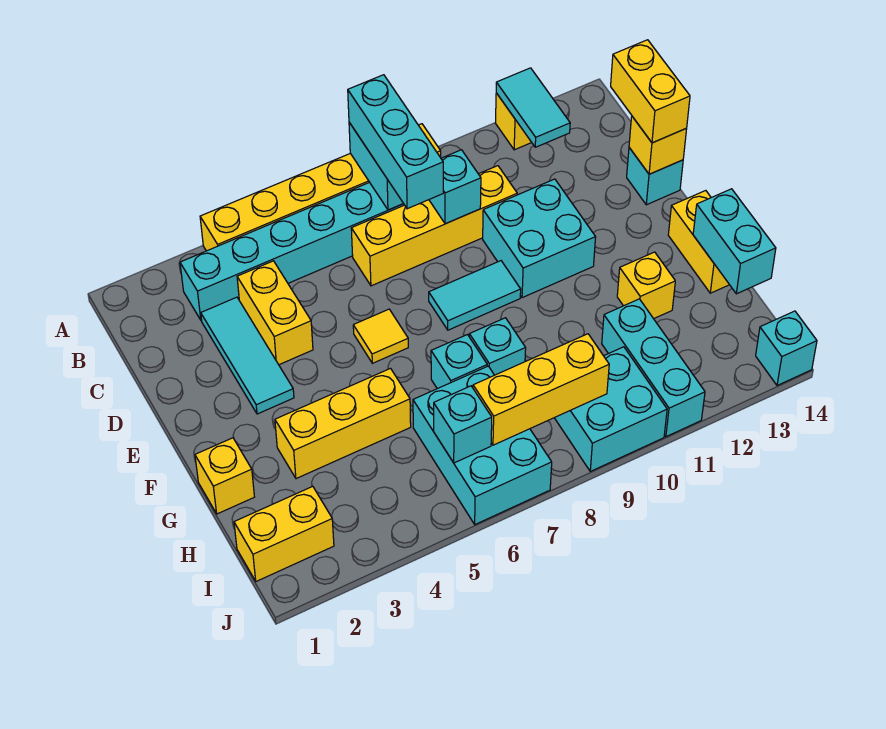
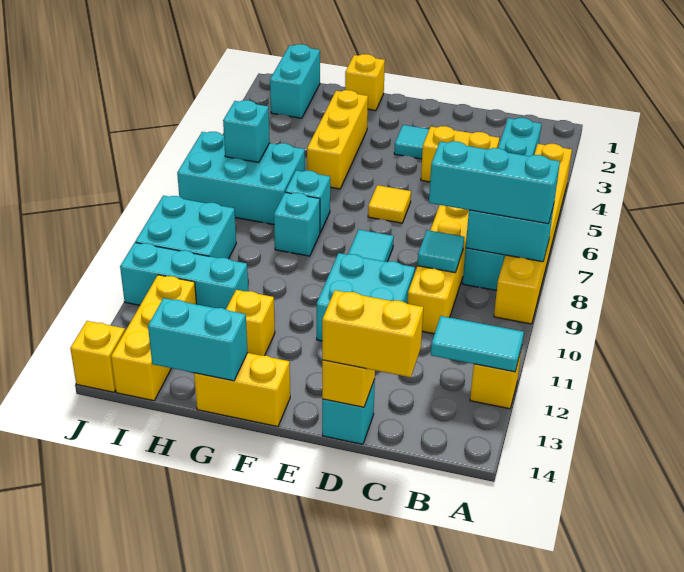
cyan 1x1 brick [429,150,481,224] -> cyan 1x1 tile [417,230,464,273]
yellow 1x2 brick [234,486,334,581] -> cyan 1x2 brick [270,44,320,118]
yellow 1x3 brick [473,334,609,445] -> yellow 1x3 brick moved to [111,275,196,401]
cyan 1x1 brick [756,311,817,386] -> yellow 1x1 brick [70,321,125,392]

